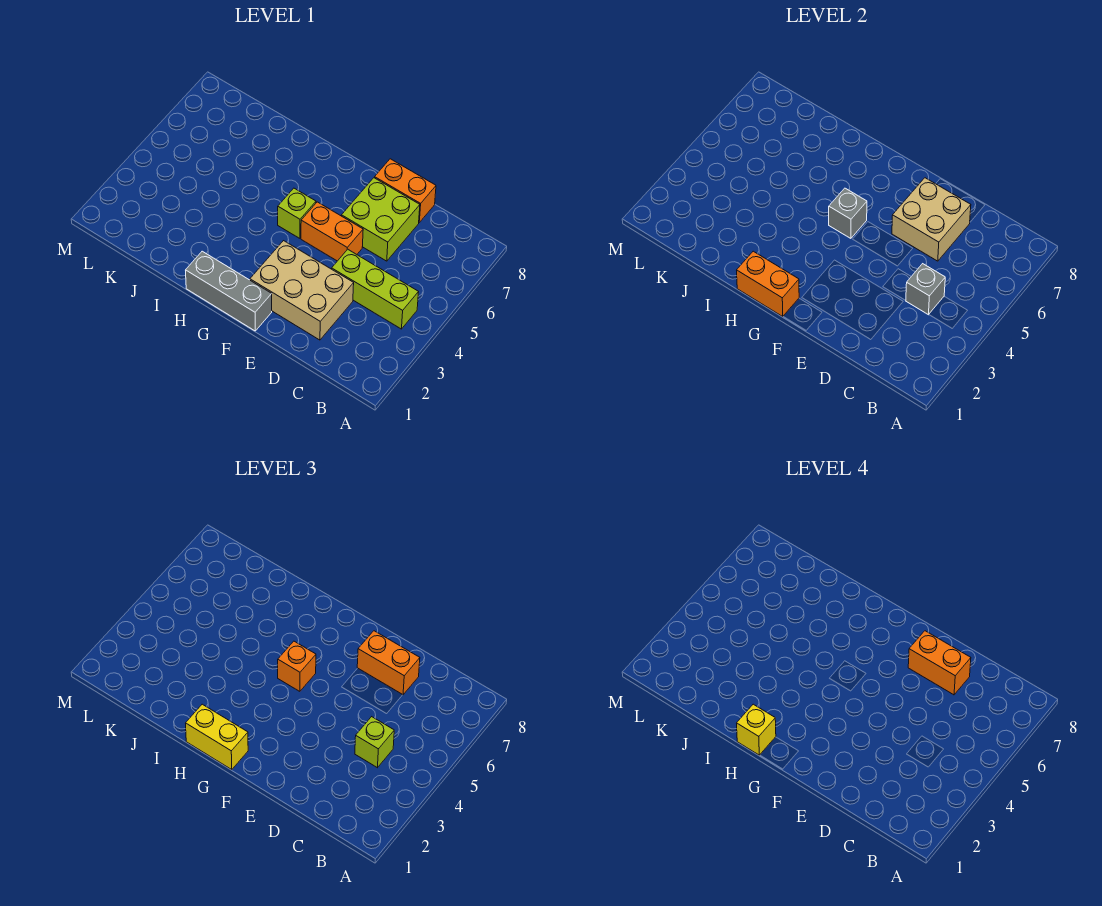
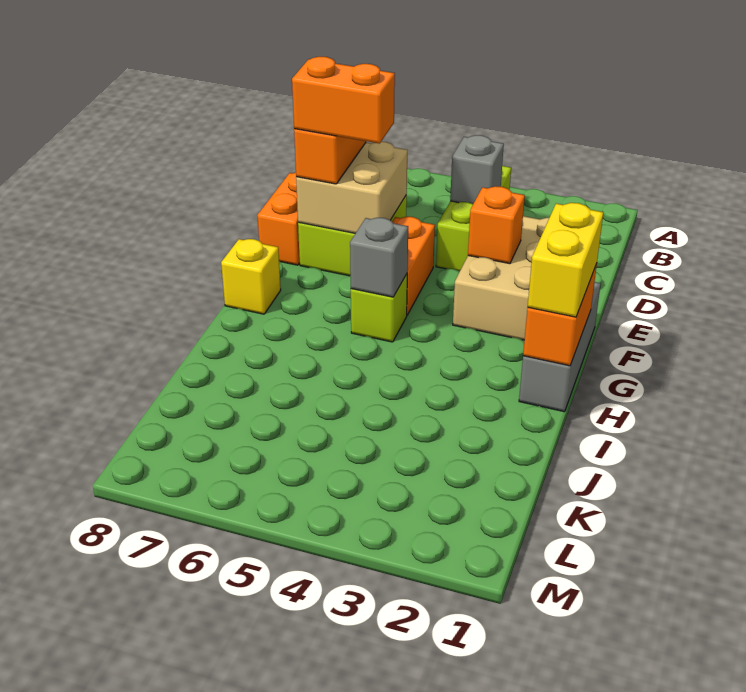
lime 1x1 brick [355,717,394,768] -> none
orange 1x2 brick [908,631,971,695] -> orange 1x2 brick turned to [292,57,395,144]
orange 1x1 brick [278,641,316,691] -> orange 1x1 brick moved to [468,186,525,264]
yellow 1x1 brick [737,704,776,755] -> yellow 1x1 brick moved to [221,239,281,314]

